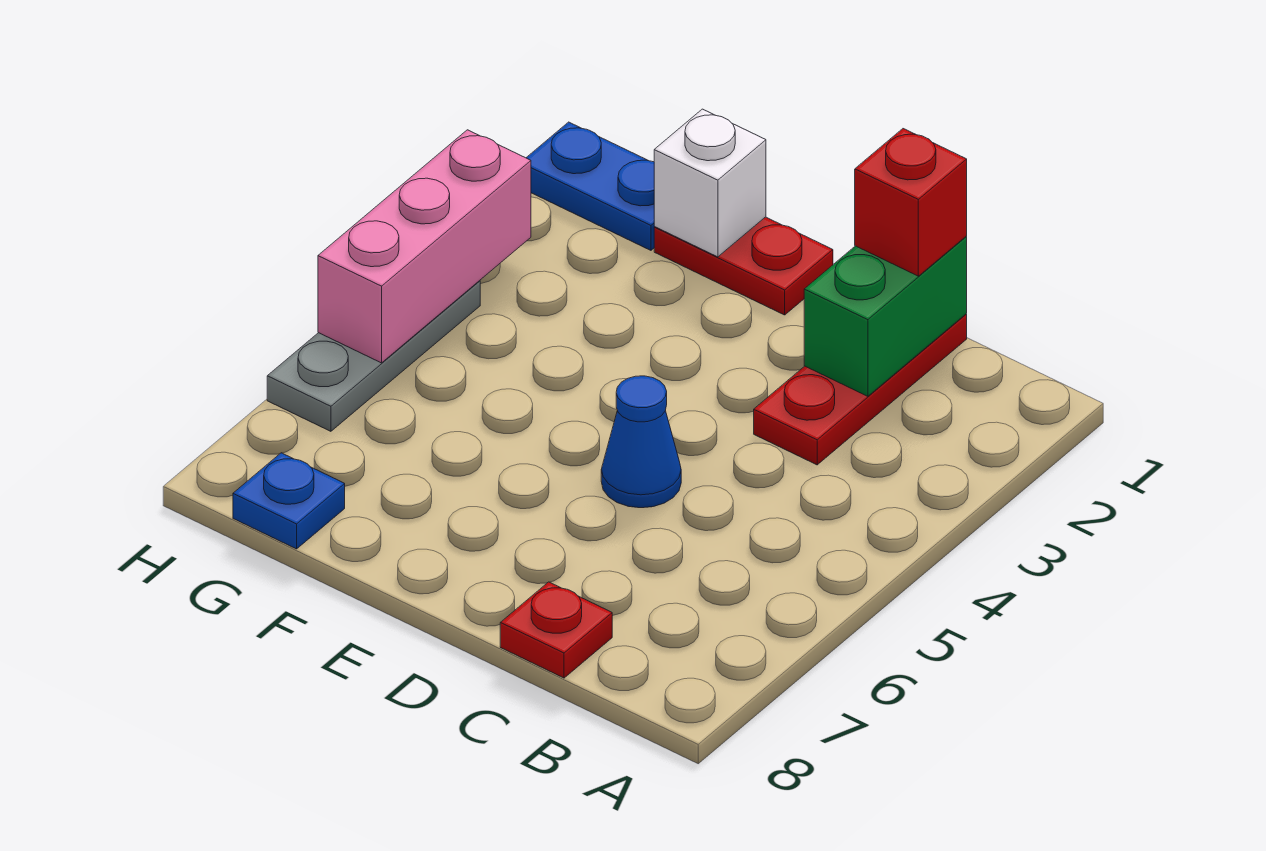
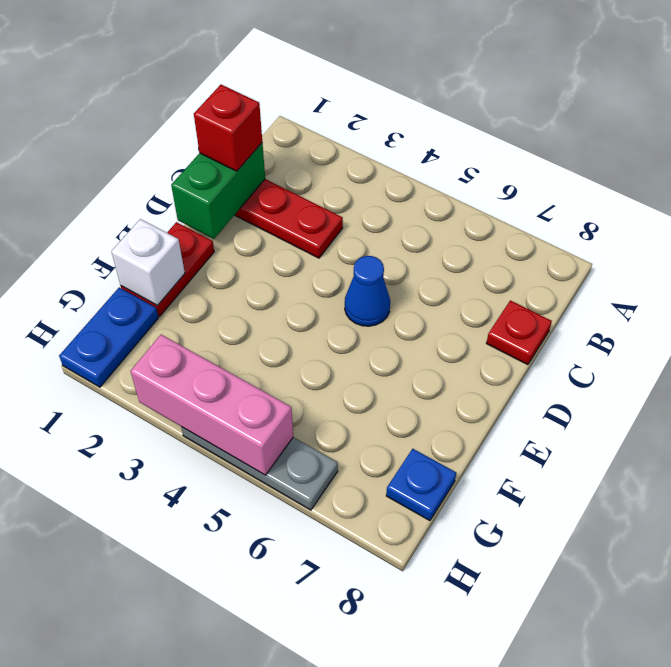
green 1x2 brick [804,237,967,396] -> green 1x2 brick turned to [171,143,265,239]

